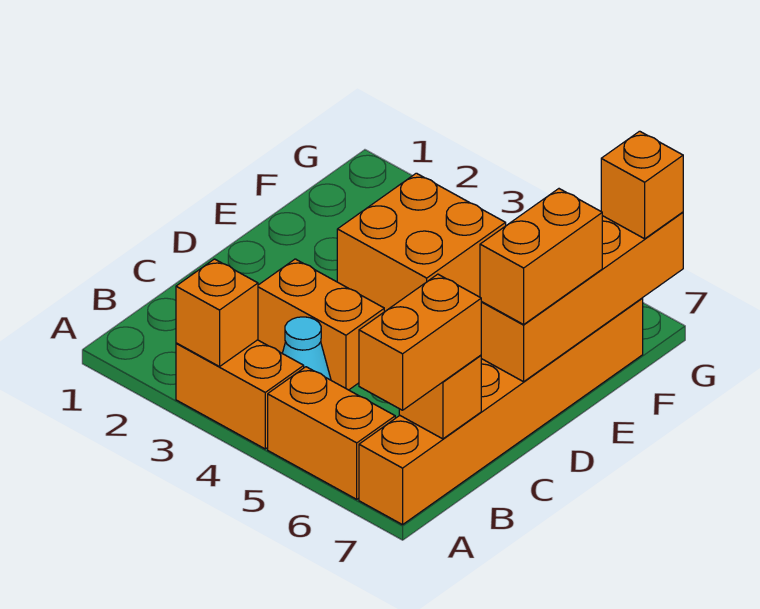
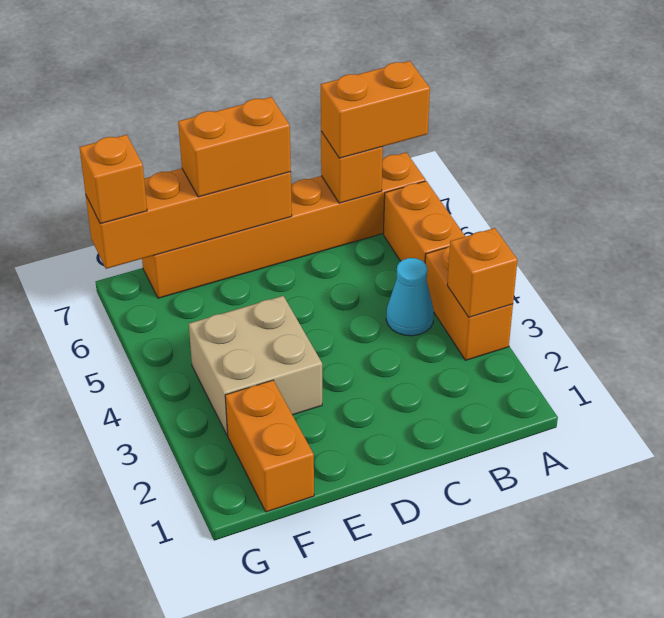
orange 1x2 brick [258,259,384,390] -> orange 1x2 brick moved to [225,380,314,512]
orange 2x2 brick [337,173,506,312] -> tan 2x2 brick [189,296,322,435]

